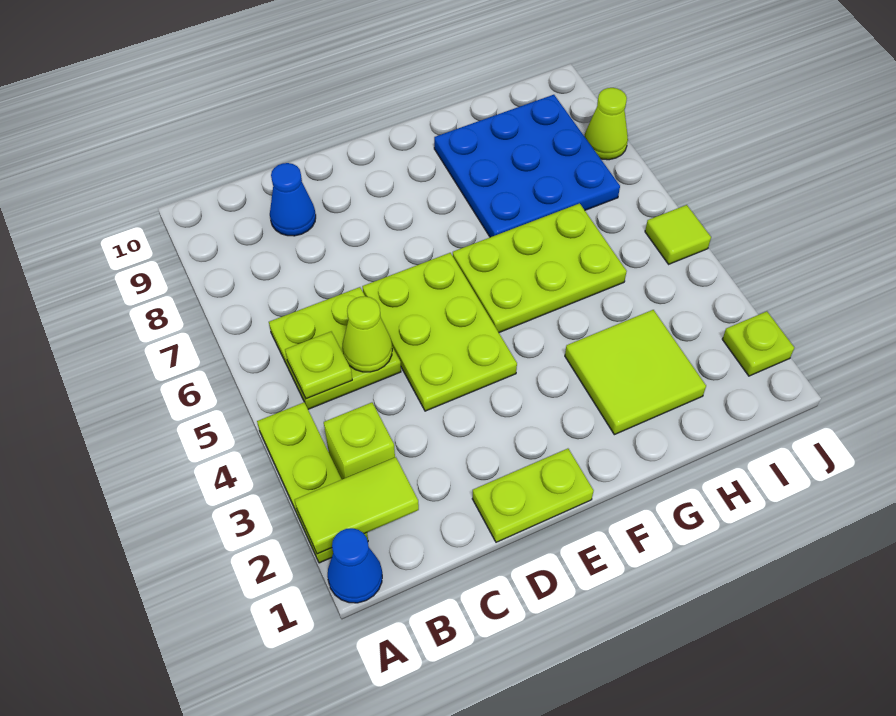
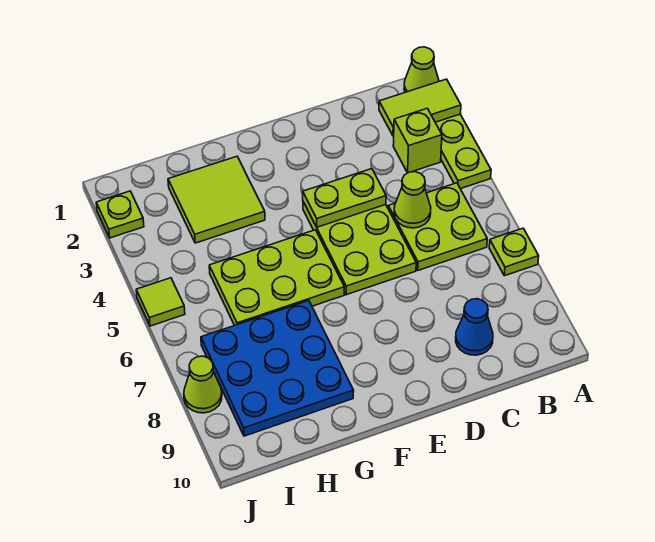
blue 1x1 cone [328,528,382,603] -> lime 1x1 cone [404,47,439,92]
lime 1x1 plate [285,332,352,399] -> lime 1x1 plate moved to [489,228,539,276]
lime 1x2 plate [472,449,594,542] -> lime 1x2 plate moved to [303,169,386,227]

